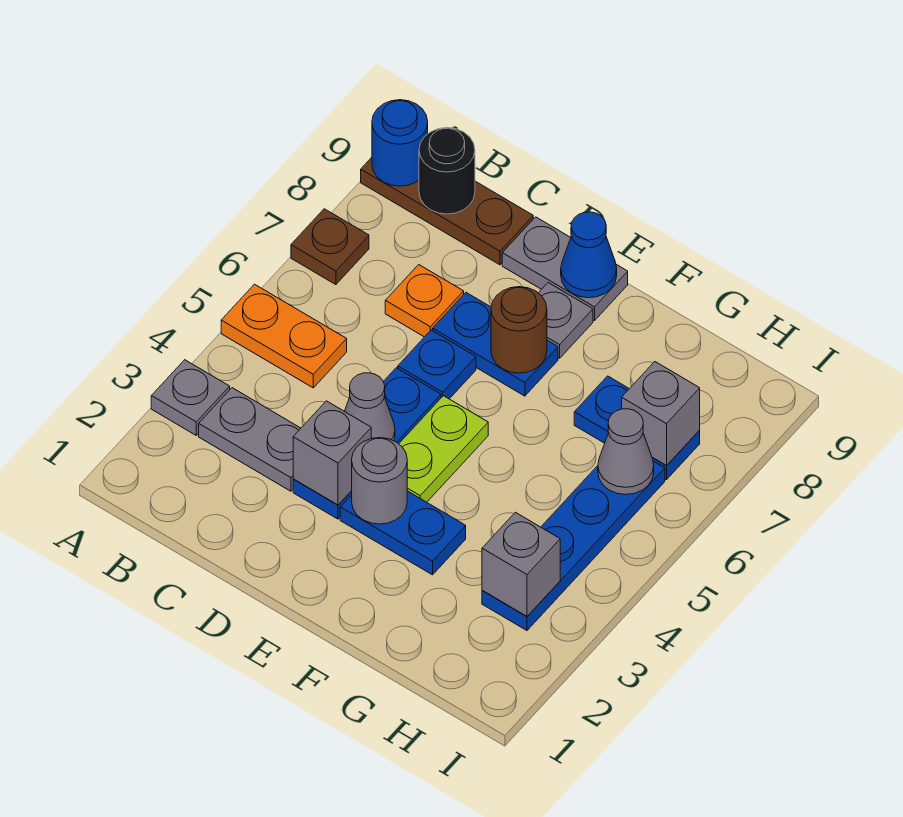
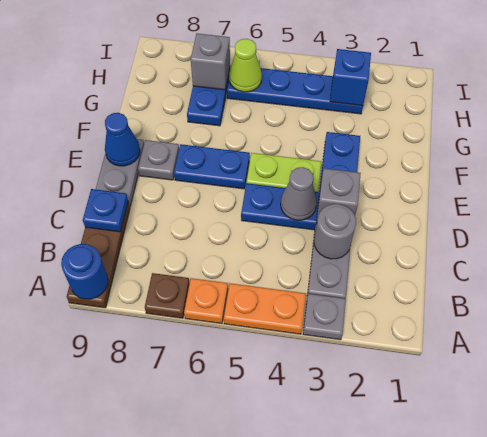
orange 1x2 plate [221,284,347,388] -> orange 1x2 plate turned to [224,283,306,334]
black 1x1 round brick [419,128,475,214] -> none
orange 1x1 plate [385,265,464,337] -> orange 1x1 plate moved to [184,278,228,324]
blue 1x1 plate [398,330,476,399] -> blue 1x1 plate moved to [83,189,128,232]
blue 1x2 plate [433,293,558,396] -> blue 1x2 plate turned to [174,144,250,189]
grey 1x1 round brick [352,438,407,524] -> grey 1x1 round brick moved to [314,204,356,259]
brown 1x1 round brick [491,287,547,373] -> none
grey 1x1 brick [482,512,560,616] -> blue 1x1 brick [330,49,371,106]
grey 1x1 cone [598,409,654,495] -> lime 1x1 cone [229,39,262,92]

